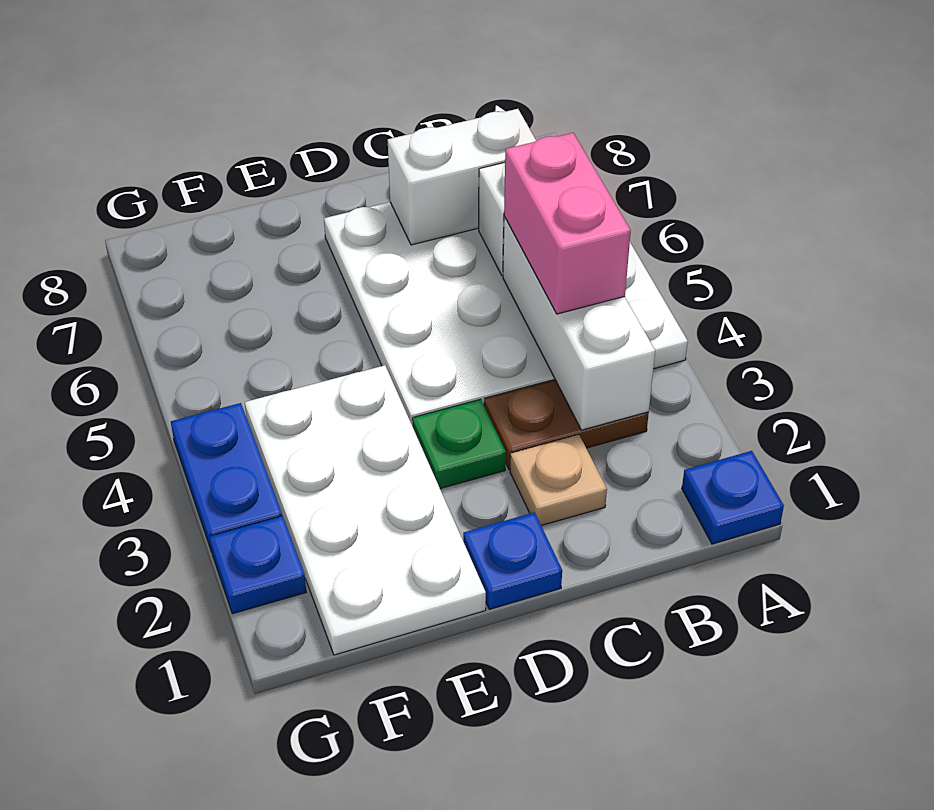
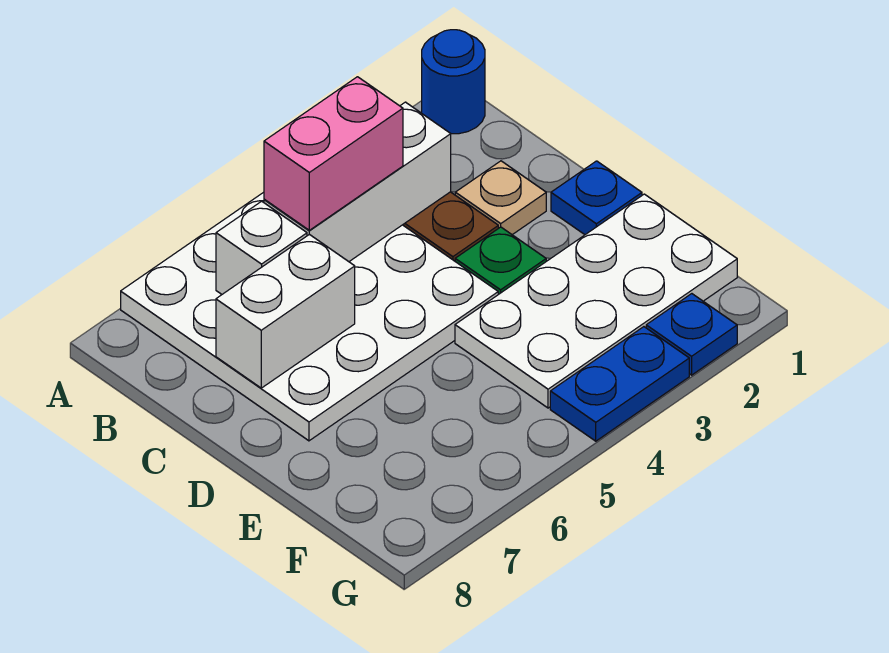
blue 1x1 plate [682,451,784,544] -> blue 1x1 round brick [422,30,485,134]
white 1x2 brick [388,109,536,245] -> white 1x2 brick turned to [216,234,355,388]

